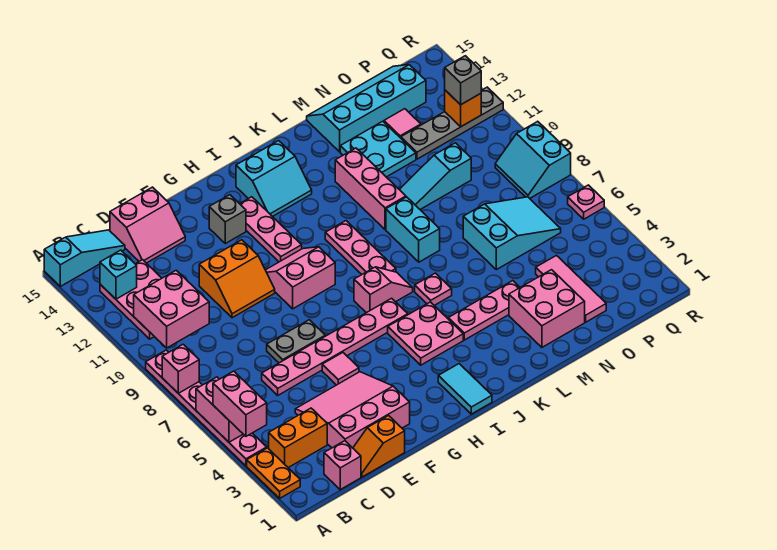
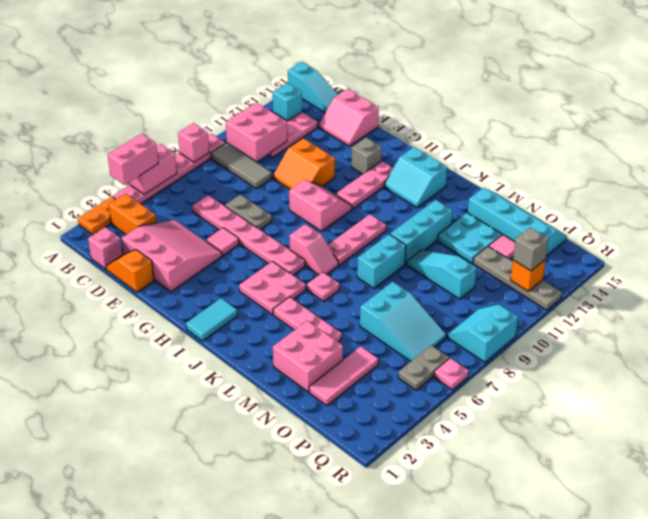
none -> grey 1x3 tile [211,143,272,189]
pink 1x3 brick [335,148,406,230] -> cyan 1x3 brick [390,200,452,264]
none -> grey 1x2 plate [398,345,449,390]

